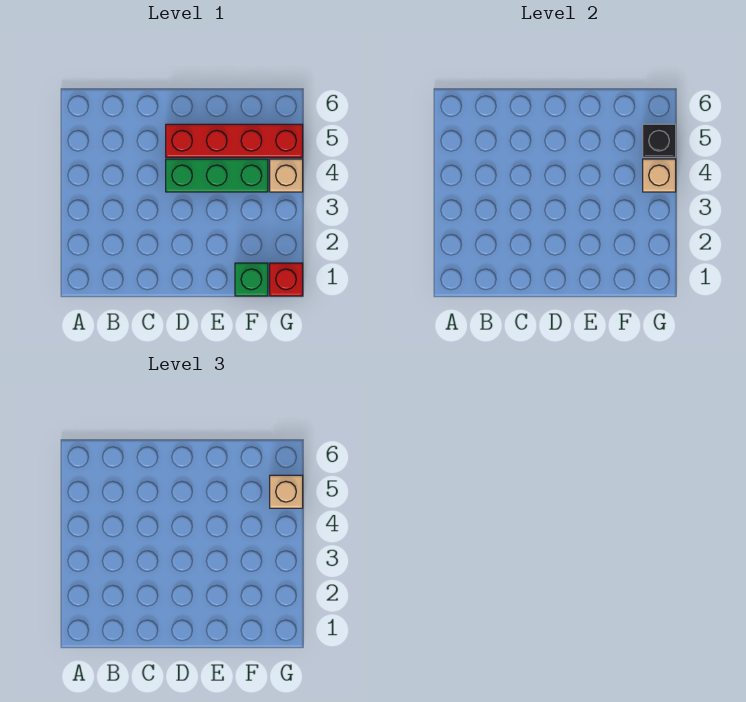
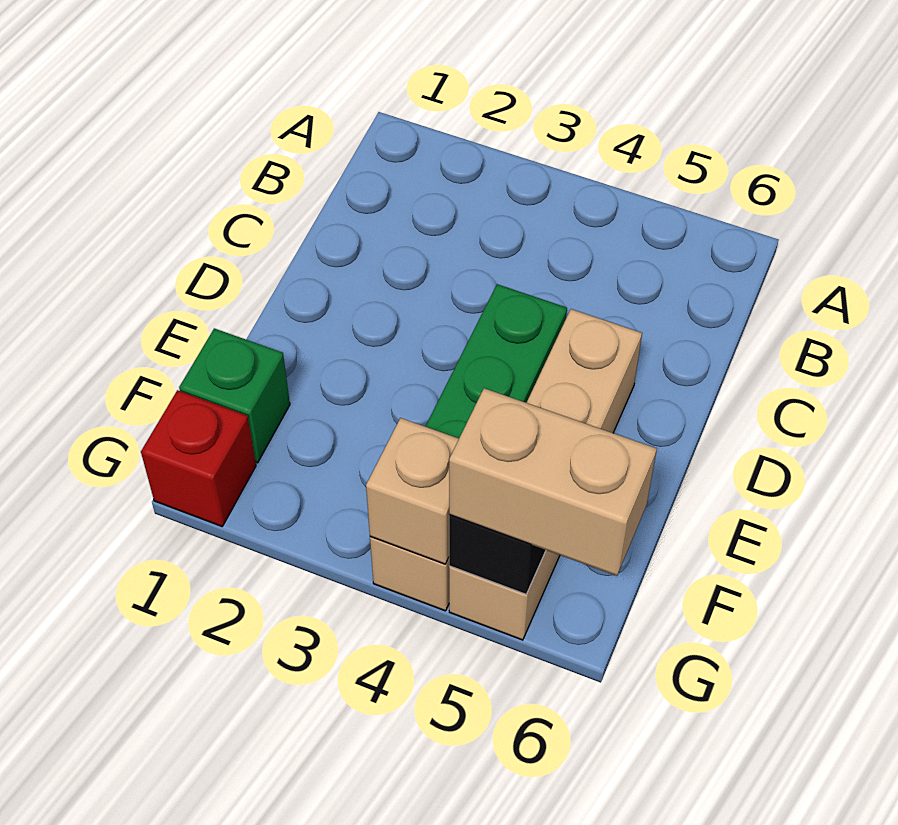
red 1x4 brick [166,124,303,157] -> tan 1x4 brick [449,309,642,640]
tan 1x1 brick [270,475,303,508] -> tan 1x2 brick [449,388,657,576]

